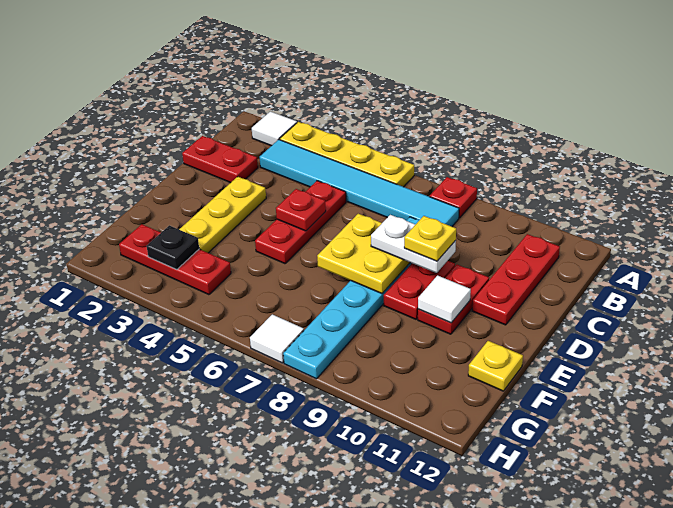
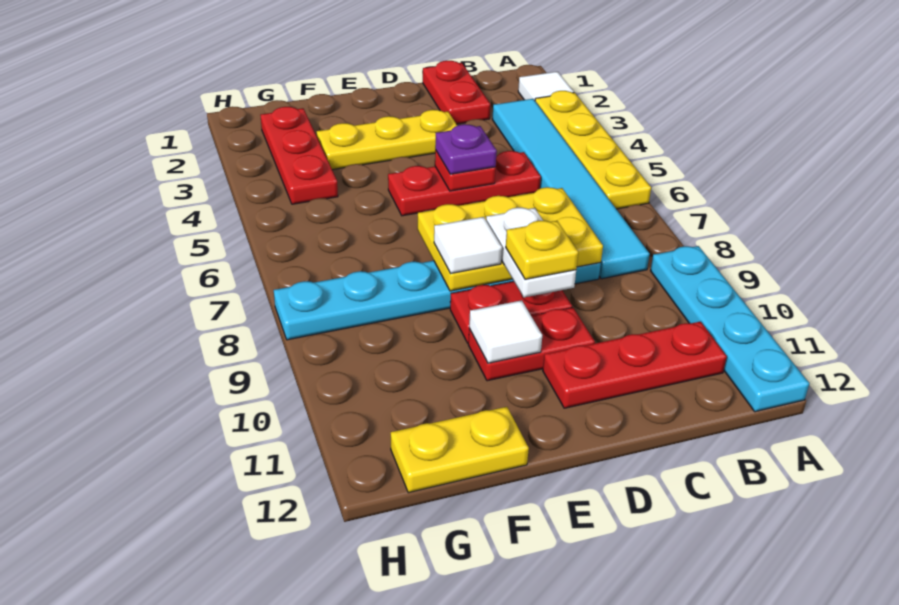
red 1x1 plate [430,177,477,218] -> none
none -> cyan 1x4 plate [651,246,809,412]
none -> purple 1x1 plate [435,124,497,174]
yellow 2x2 plate [317,214,410,294] -> yellow 2x3 plate [417,187,603,291]
yellow 1x1 plate [468,341,523,391] -> yellow 1x2 plate [391,407,529,493]
black 1x1 plate [147,225,199,270] -> none
white 1x1 tile [250,314,304,363] -> white 1x1 tile moved to [434,217,502,273]

